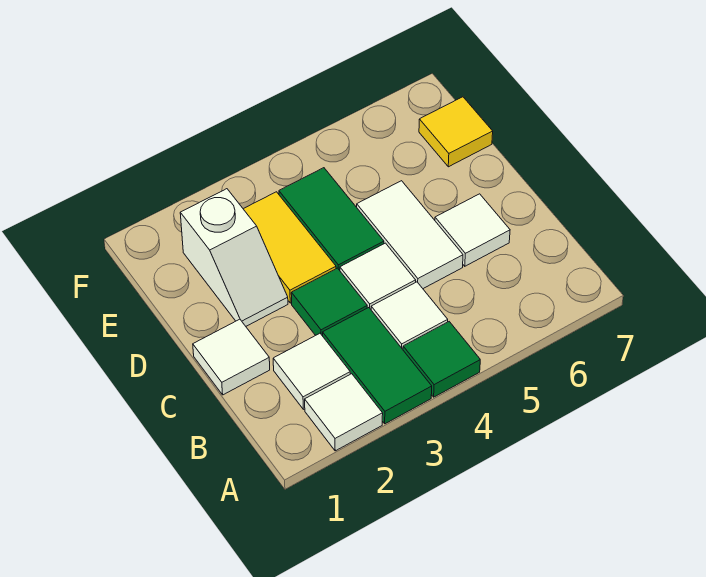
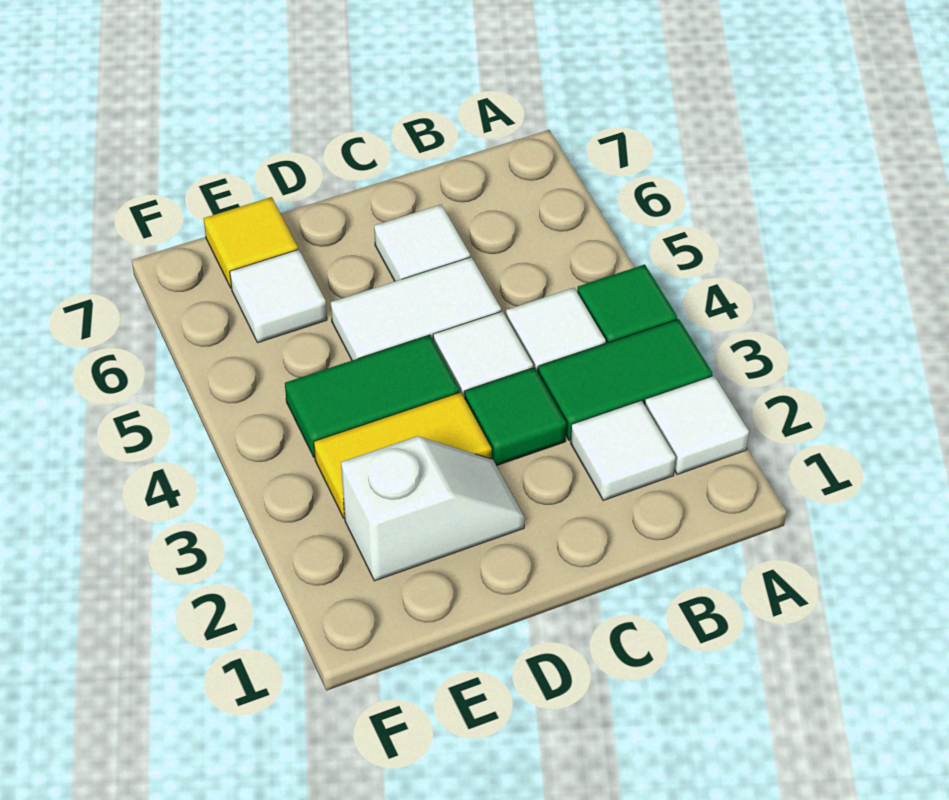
white 1x1 tile [193,319,270,395] -> white 1x1 tile moved to [230,249,327,343]

